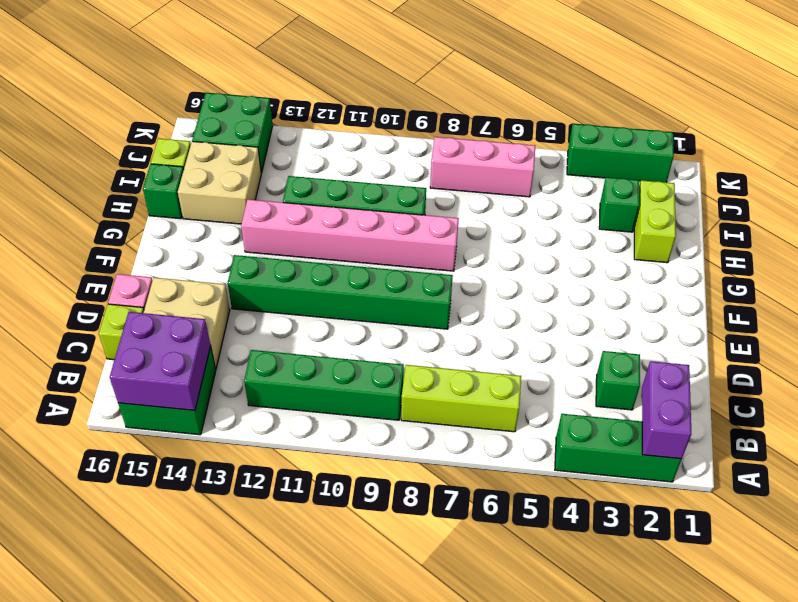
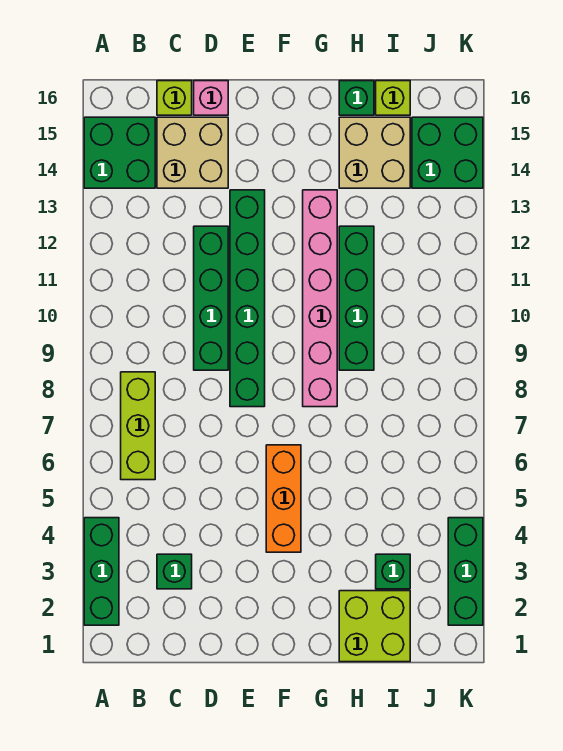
purple 1x2 brick [642,361,691,459] -> none
purple 2x2 brick [110,312,211,410] -> none
green 1x4 brick [244,350,404,420] -> green 1x4 brick moved to [194,226,228,370]
none -> orange 1x3 brick [266,445,301,552]
lime 1x2 brick [634,180,676,263] -> lime 2x2 brick [339,591,410,662]
pink 1x3 brick [430,137,535,197] -> none

